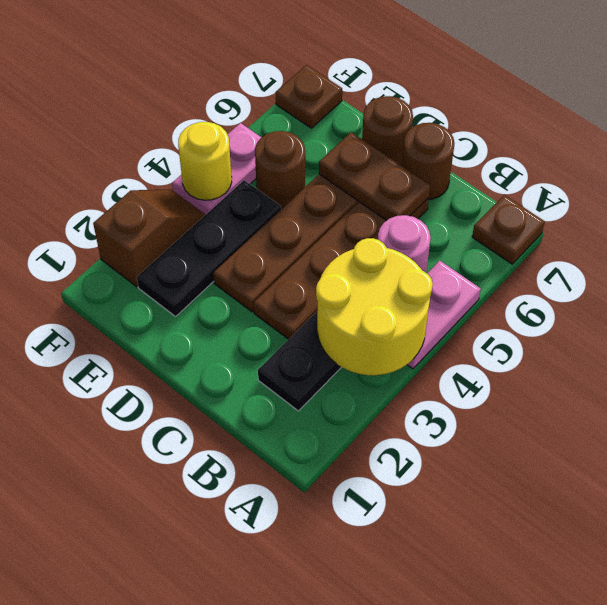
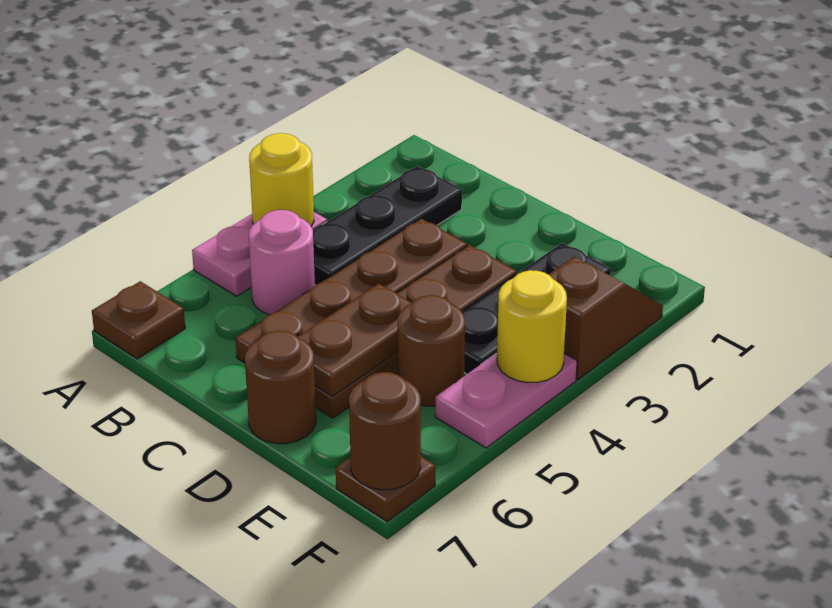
yellow 2x2 round brick [316,238,433,375] -> yellow 1x1 round brick [249,133,314,226]
brown 1x2 plate [319,132,430,221] -> brown 1x2 plate turned to [298,284,411,397]
brown 1x1 round brick [402,123,454,199] -> brown 1x1 round brick moved to [349,372,421,490]
brown 1x2 slope [93,190,206,287] -> brown 1x2 slope turned to [548,257,663,379]

